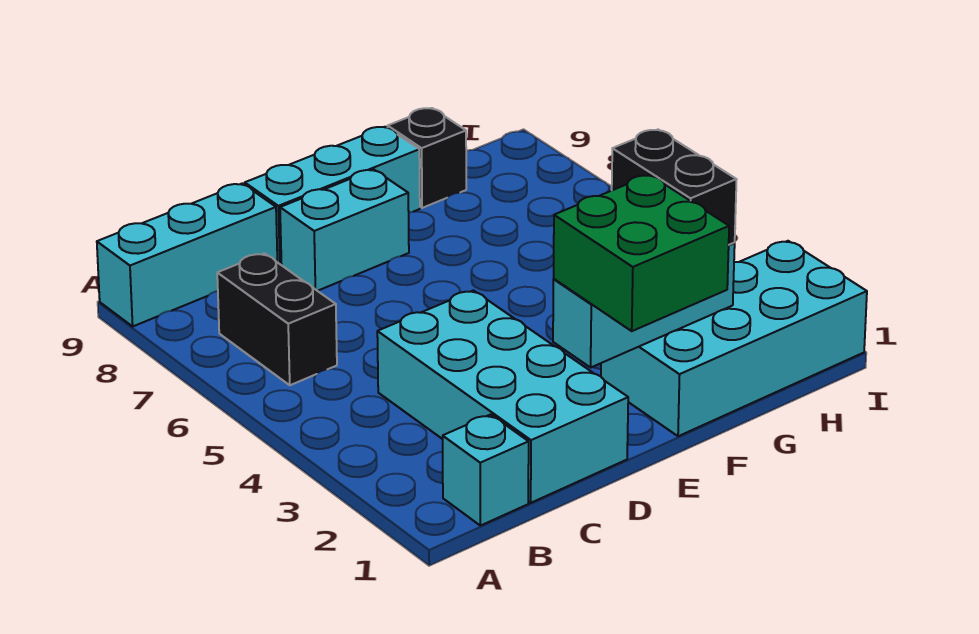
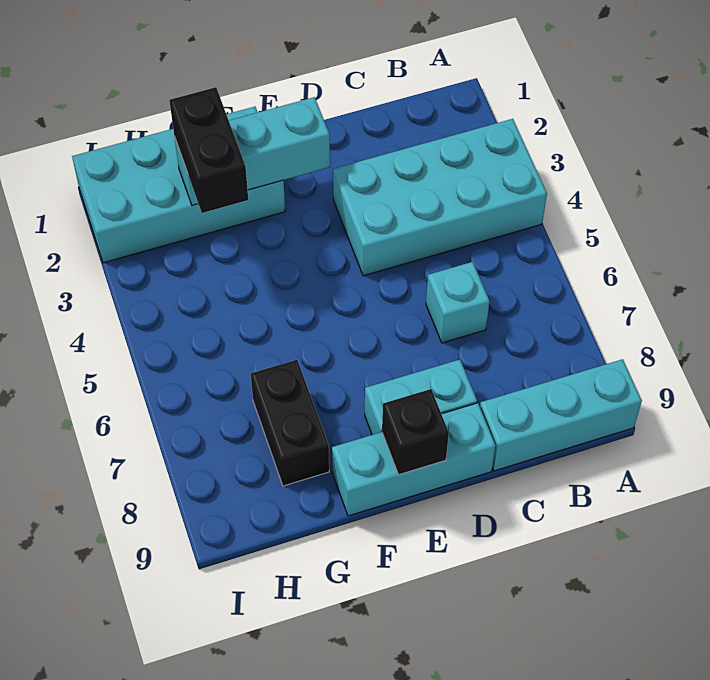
cyan 1x1 brick [443,414,529,526] -> cyan 1x1 brick moved to [426,262,489,343]
black 1x2 brick [217,253,337,385] -> black 1x2 brick moved to [251,360,329,486]
cyan 2x4 brick [377,290,628,503] -> cyan 2x4 brick turned to [333,119,547,276]
green 2x2 brick [554,175,729,331] -> none
black 1x1 brick [388,108,466,208] -> black 1x1 brick moved to [382,389,449,475]

